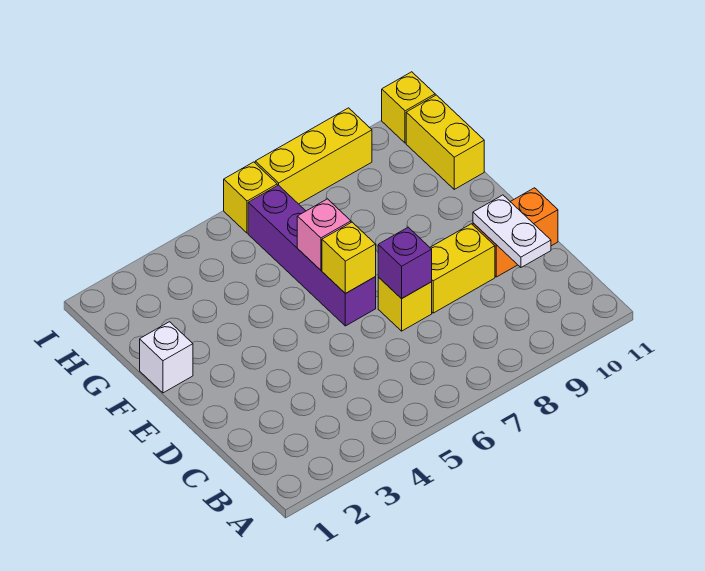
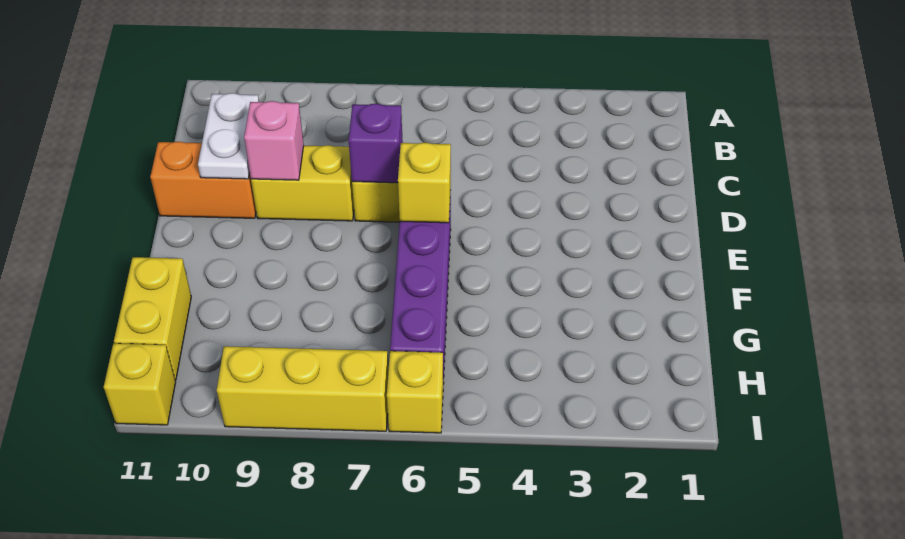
white 1x1 brick [140,322,193,393] -> none
pink 1x1 brick [297,199,351,270] -> pink 1x1 brick moved to [244,101,304,180]

